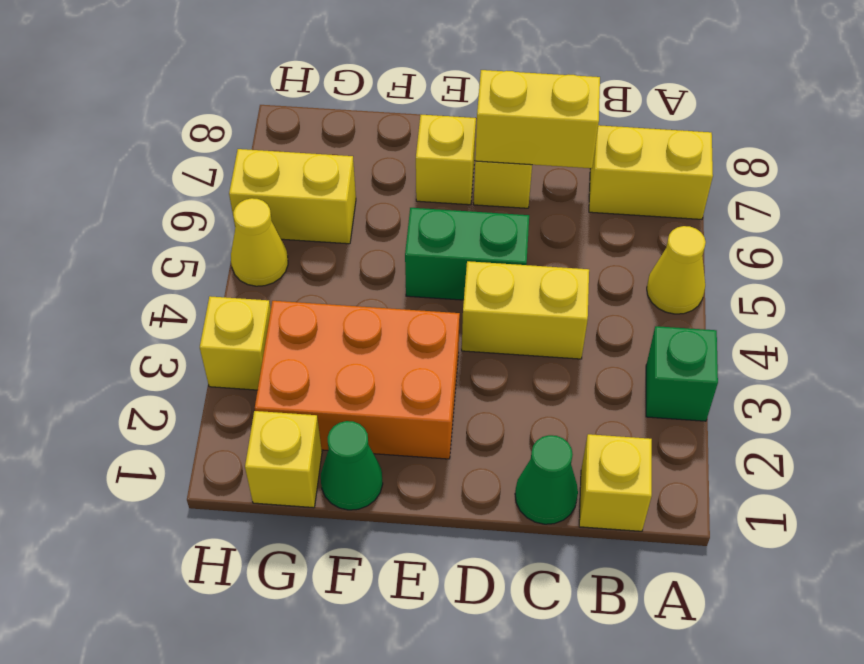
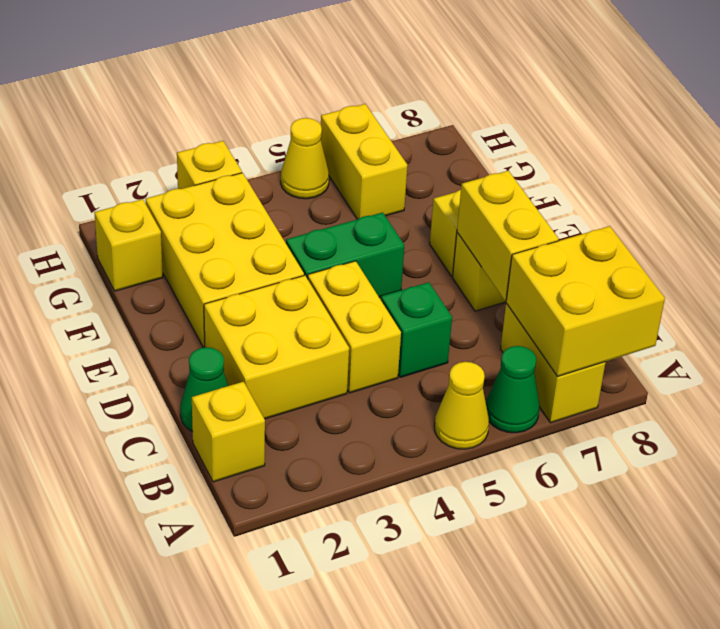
green 1x1 brick [646,326,718,421] -> green 1x1 brick moved to [381,282,452,377]
none -> yellow 2x2 brick [506,226,665,377]
none -> yellow 2x2 brick [204,275,349,419]
green 1x2 brick [405,208,529,300] -> green 1x2 brick turned to [286,212,404,297]
orange 2x3 brick [255,301,460,459] -> yellow 2x3 brick [145,173,304,348]
green 1x1 cone [321,421,383,510] -> green 1x1 cone moved to [486,346,539,433]

